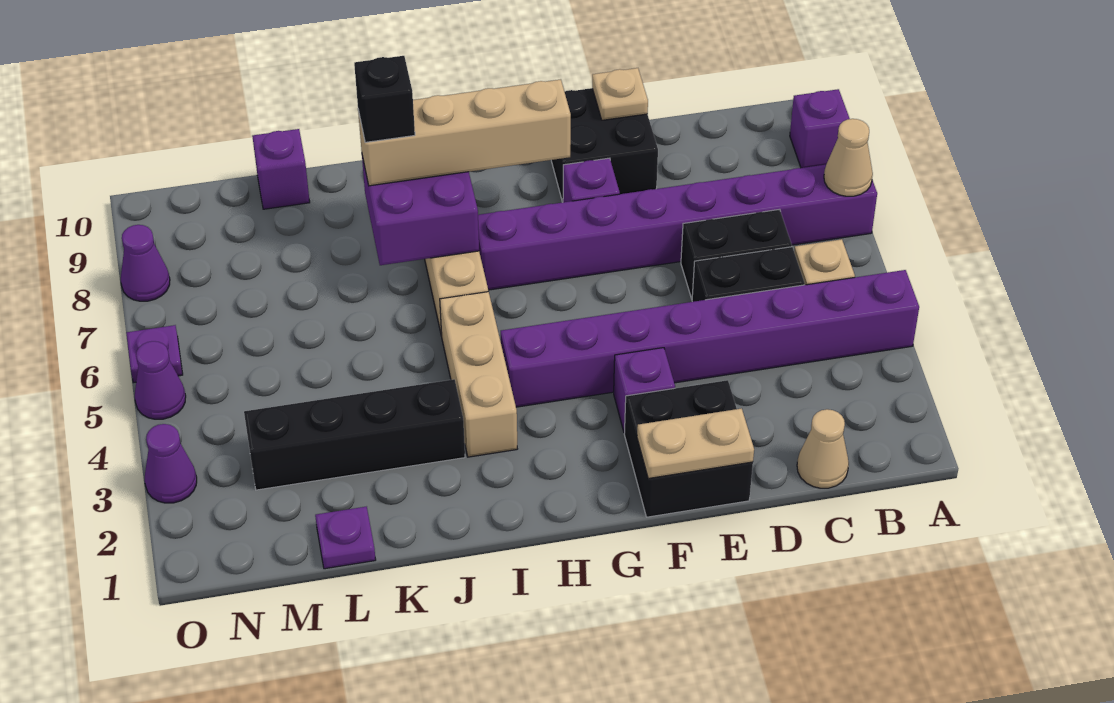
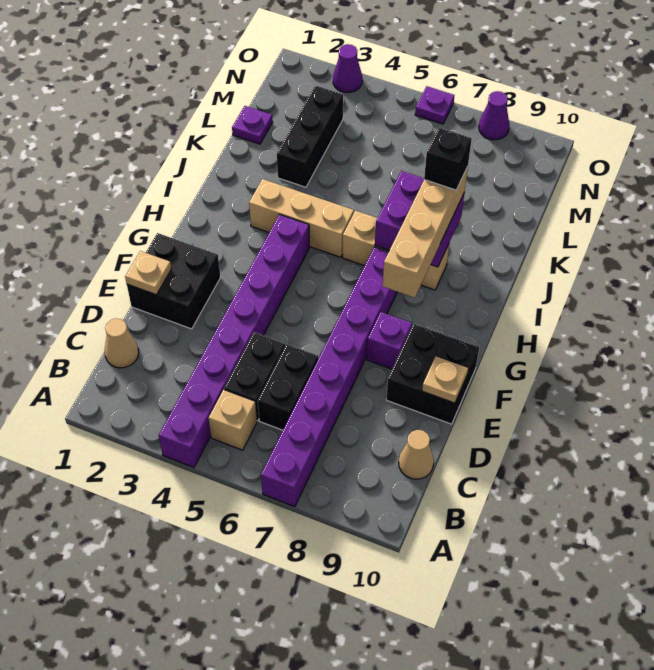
tan 1x1 cone [824,119,873,196] -> tan 1x1 cone moved to [399,430,434,479]
purple 1x1 brick [790,89,850,168] -> none
tan 1x2 plate [637,408,754,479] -> tan 1x1 plate [125,251,171,295]
purple 1x1 brick [614,348,675,433] -> none
black 1x4 brick [244,379,465,490] -> black 1x3 brick [277,85,343,187]
purple 1x1 brick [252,129,310,209] -> none
purple 1x1 cone [135,341,186,419] -> none

